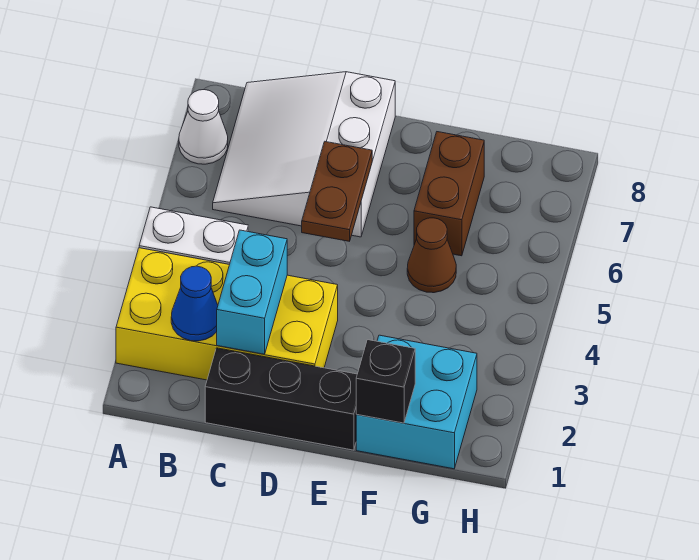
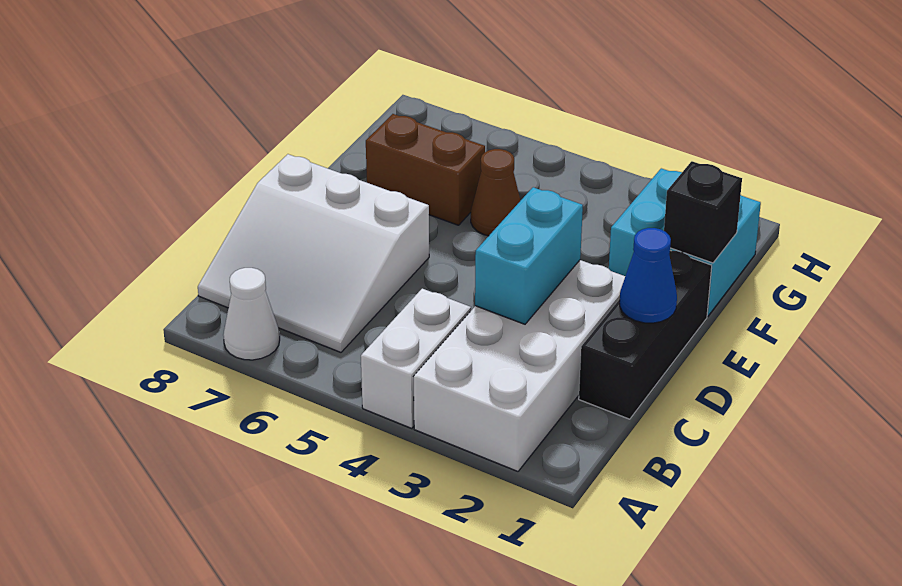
yellow 2x4 brick [116,248,338,380] -> white 2x4 brick [414,260,625,471]
blue 1x1 cone [171,266,218,341] -> blue 1x1 cone moved to [620,228,677,323]
cyan 1x2 brick [217,230,287,354] -> cyan 1x2 brick turned to [475,187,583,324]
brown 1x2 plate [302,142,372,241] -> none

